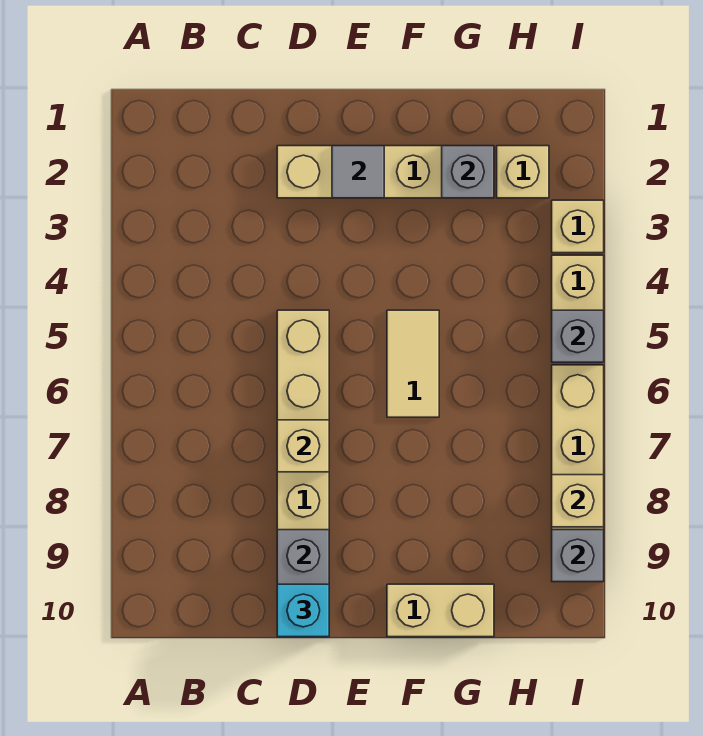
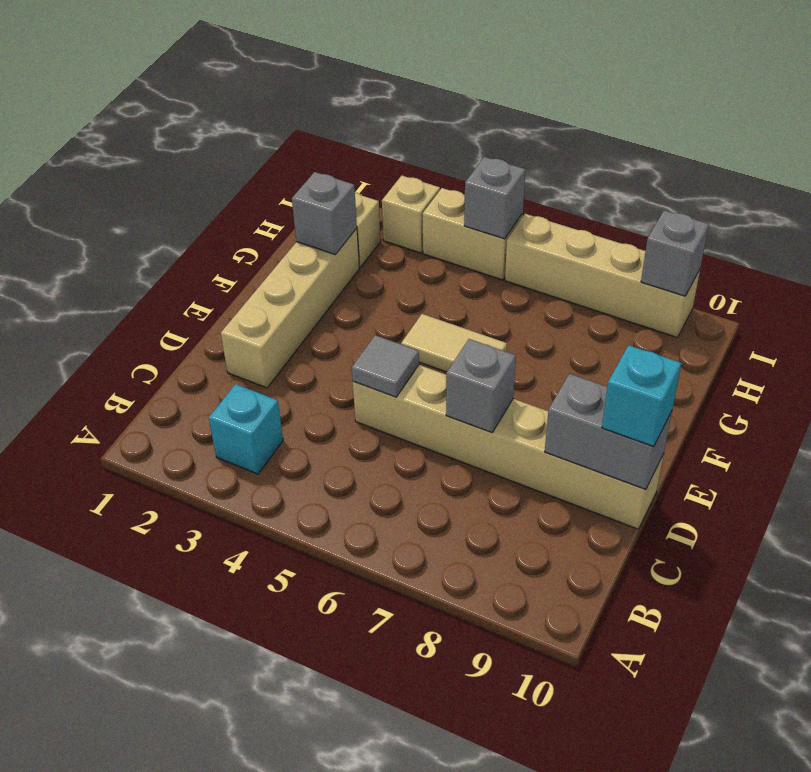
none -> cyan 1x1 brick [209,384,283,474]
tan 1x1 brick [277,420,329,472] -> grey 1x1 brick [446,339,516,432]
grey 1x1 tile [332,146,384,198] -> grey 1x1 tile moved to [352,335,419,397]
tan 1x2 brick [387,584,494,637] -> none
tan 1x1 brick [552,475,604,527] -> none

